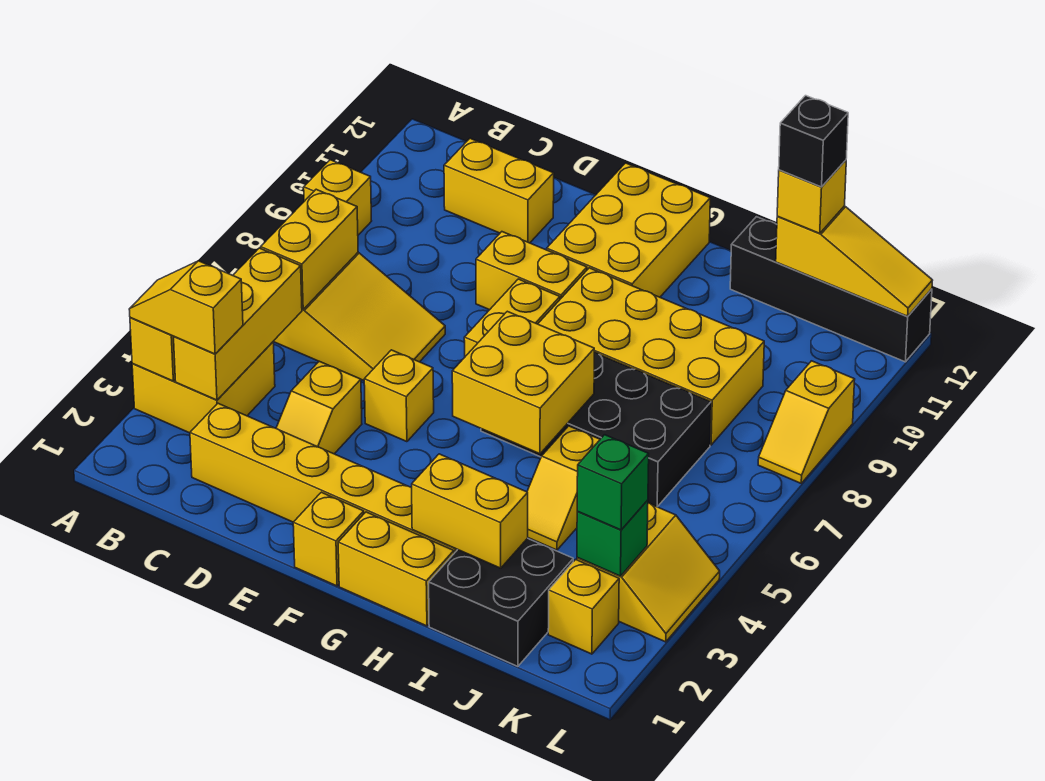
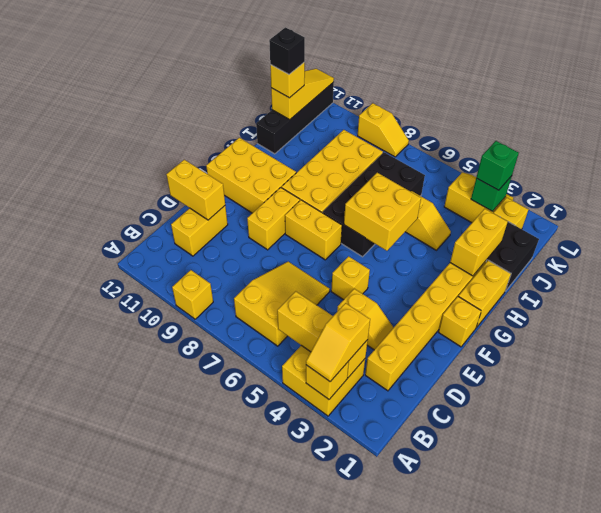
yellow 1x2 brick [261,189,358,309] -> yellow 1x2 brick moved to [166,160,225,220]

